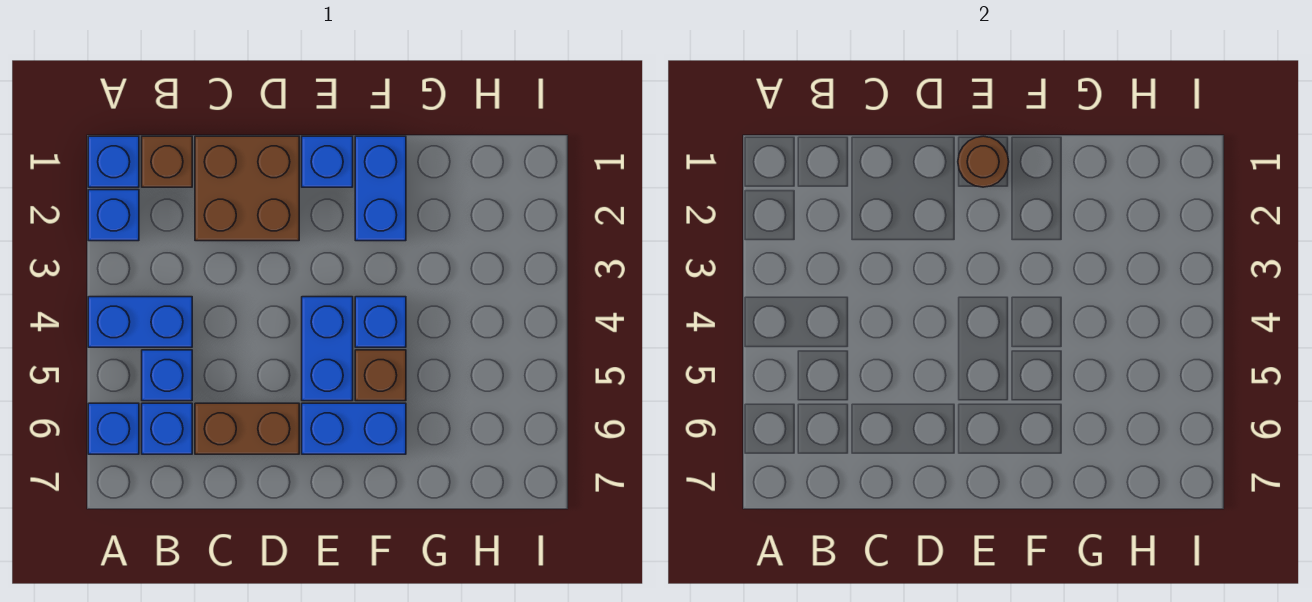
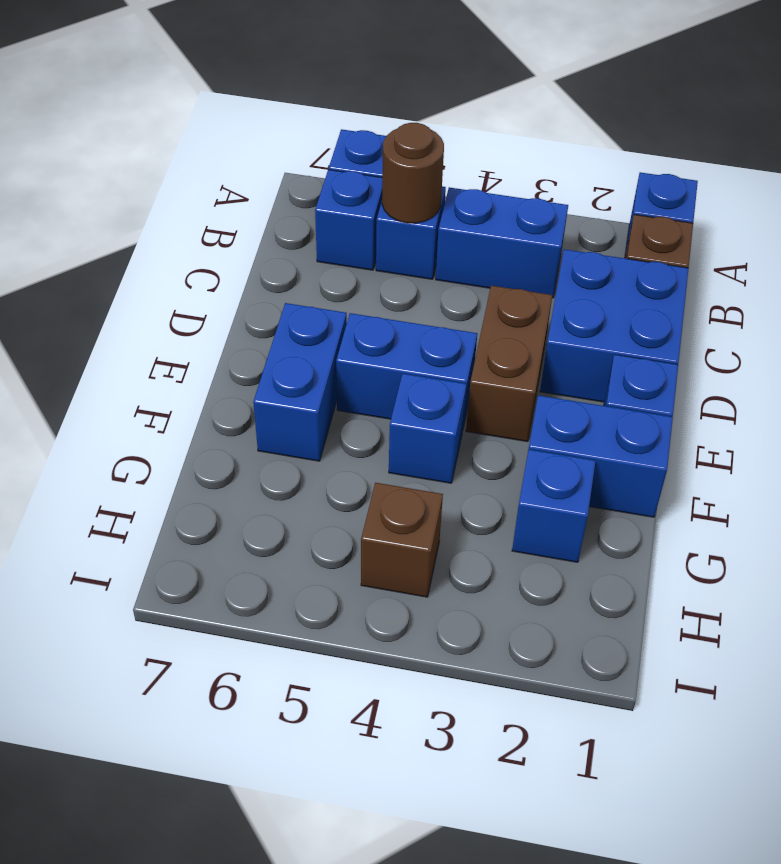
blue 1x1 brick [88,190,139,241] -> blue 1x1 brick moved to [512,449,596,562]
blue 1x2 brick [88,297,192,347] -> blue 1x2 brick turned to [436,187,568,298]
brown 2x2 brick [195,136,299,241] -> blue 2x2 brick [540,249,689,402]
brown 1x2 brick [195,403,299,454] -> brown 1x2 brick moved to [466,286,552,442]
brown 1x1 round brick [958,136,1009,187] -> brown 1x1 round brick moved to [382,123,444,223]
brown 1x1 brick [355,350,406,401] -> brown 1x1 brick moved to [361,483,443,597]

